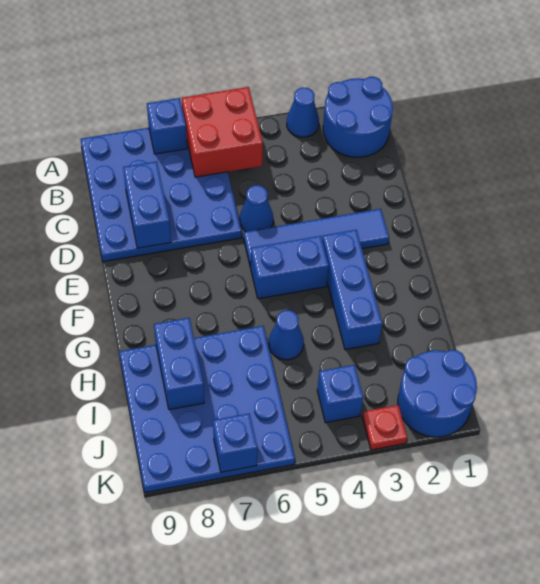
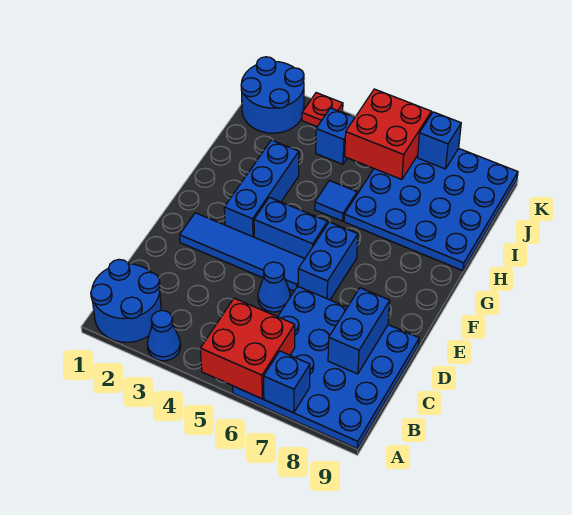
blue 1x1 cone [269,310,304,360] -> blue 1x1 tile [315,181,357,221]
blue 1x2 brick [154,318,204,410] -> blue 1x2 brick moved to [298,222,358,300]
none -> red 2x2 brick [345,89,431,180]

